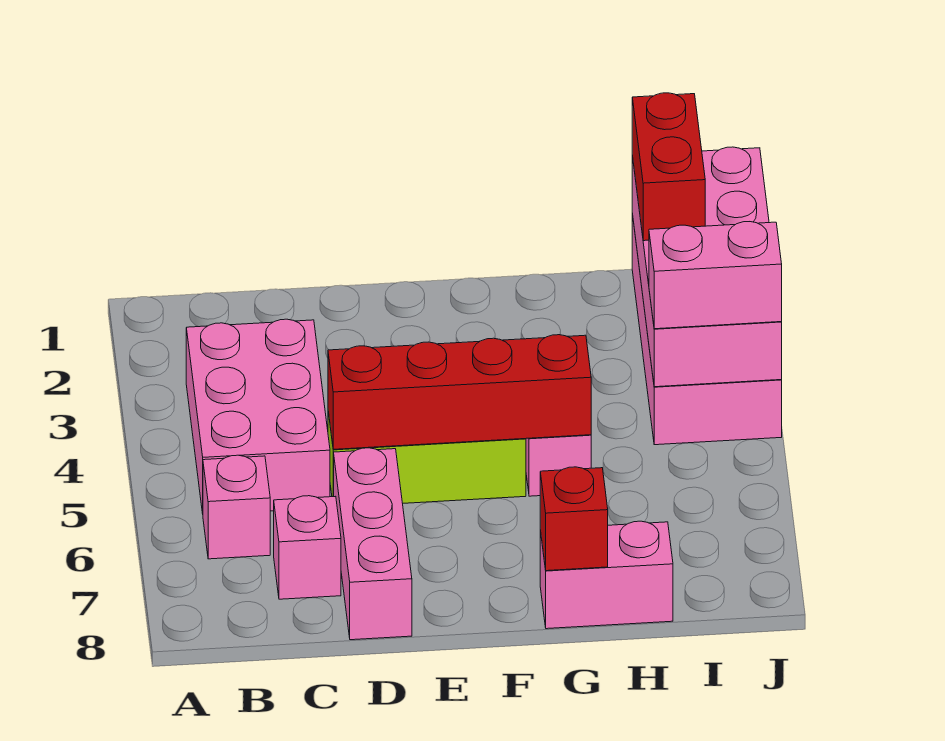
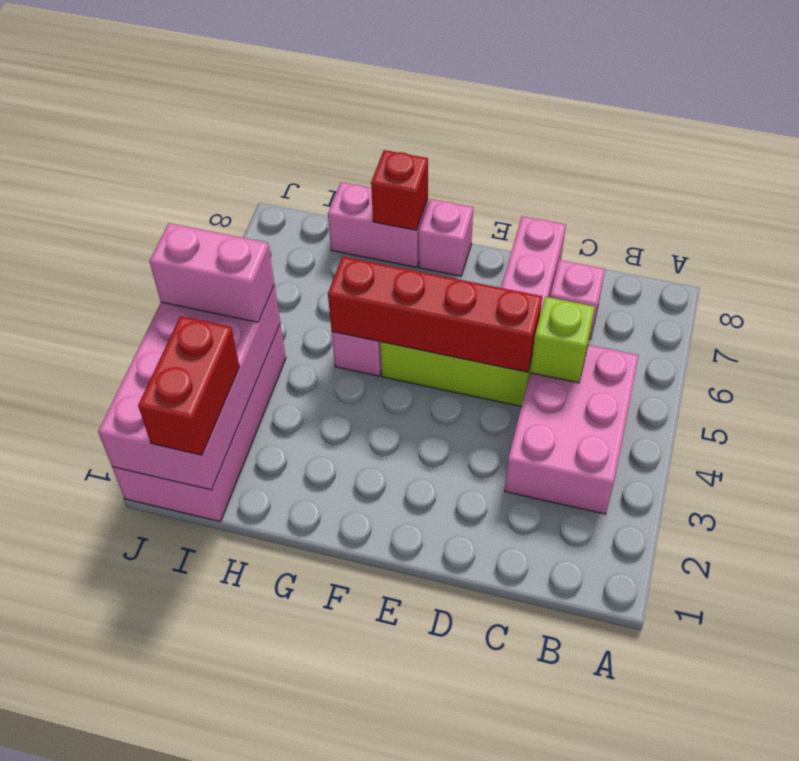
pink 1x1 brick [203,455,270,559] -> pink 1x1 brick moved to [419,199,473,276]
none -> lime 1x1 brick [530,297,595,383]

